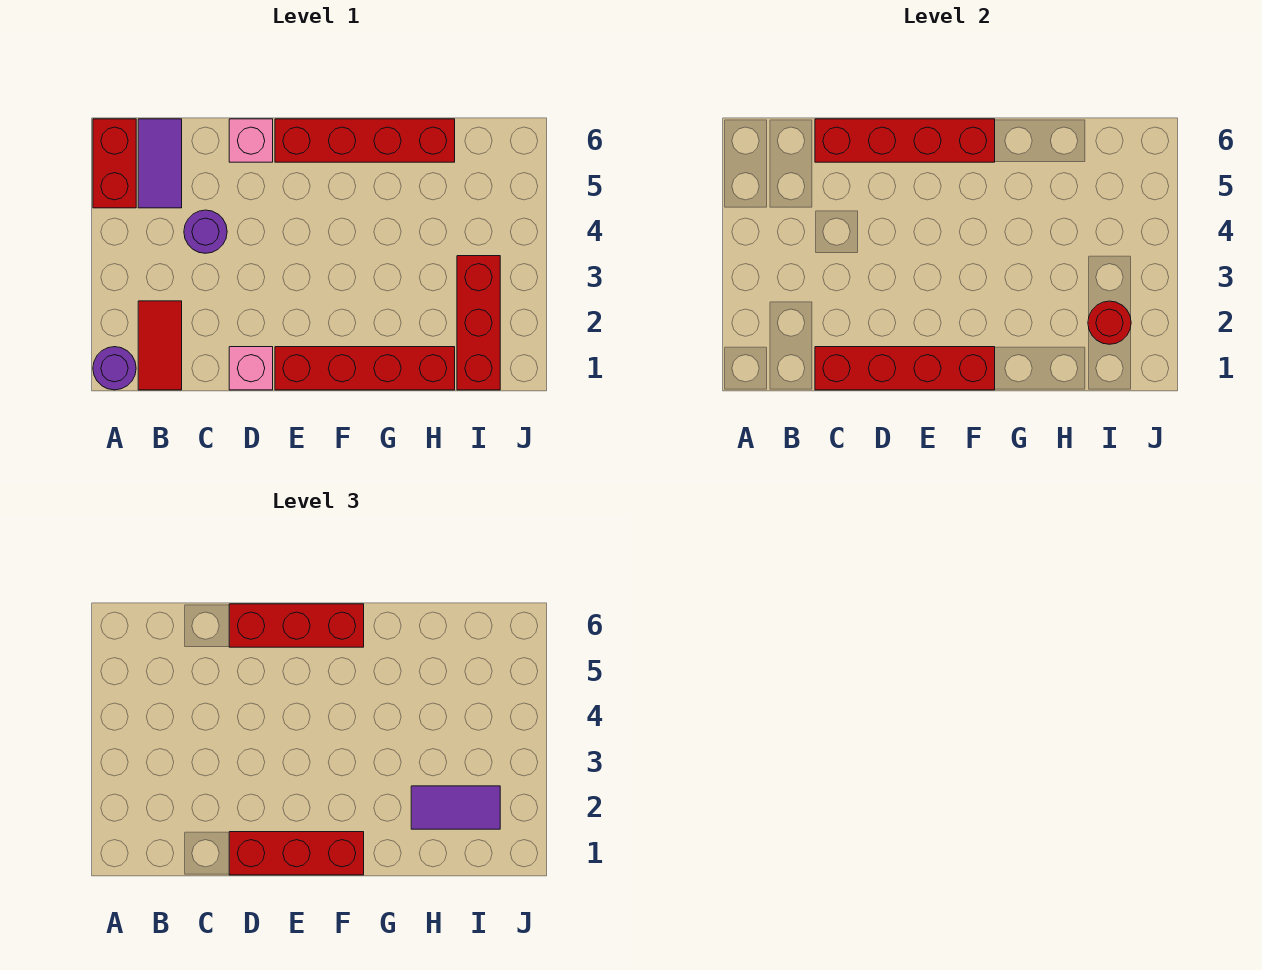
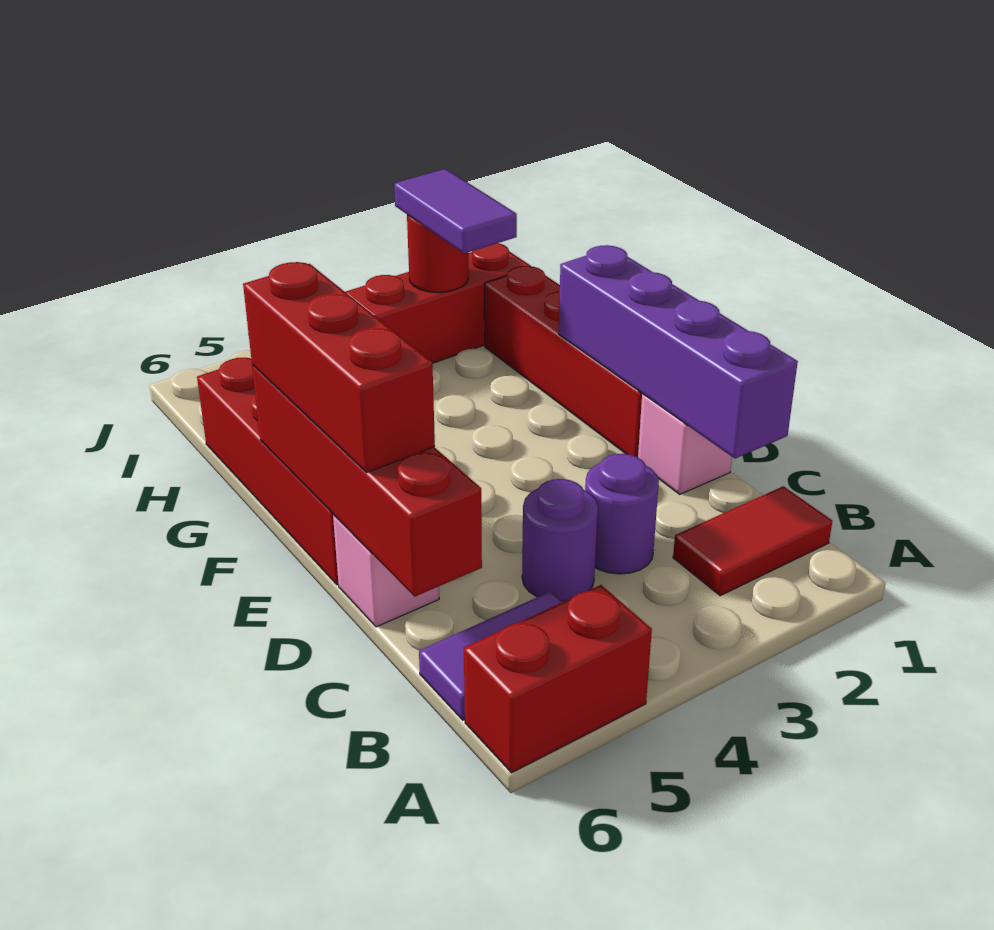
purple 1x1 round brick [93,347,136,390] -> purple 1x1 round brick moved to [585,454,659,574]
red 1x4 brick [815,347,995,390] -> purple 1x4 brick [559,245,798,459]
red 1x3 brick [229,832,364,875] -> none

